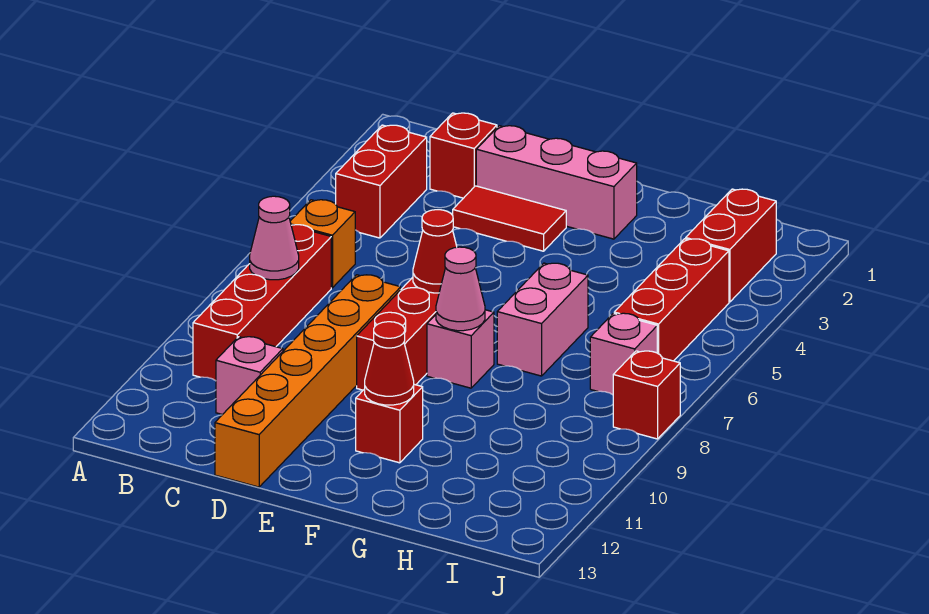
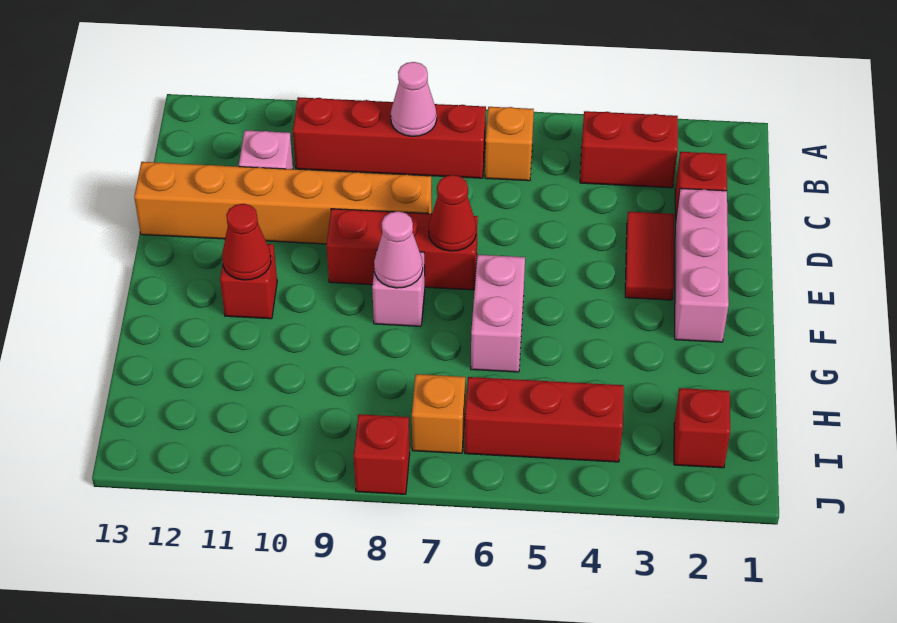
pink 1x2 brick [497,263,588,376] -> pink 1x2 brick turned to [471,255,525,372]
red 1x2 brick [686,189,776,302] -> red 1x1 brick [674,388,730,468]
pink 1x1 brick [590,313,657,395] -> orange 1x1 brick [412,374,465,453]

